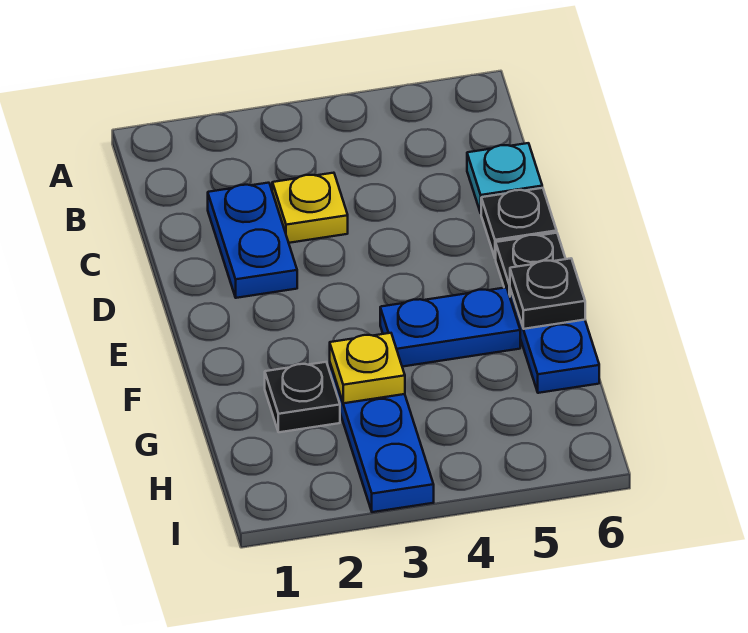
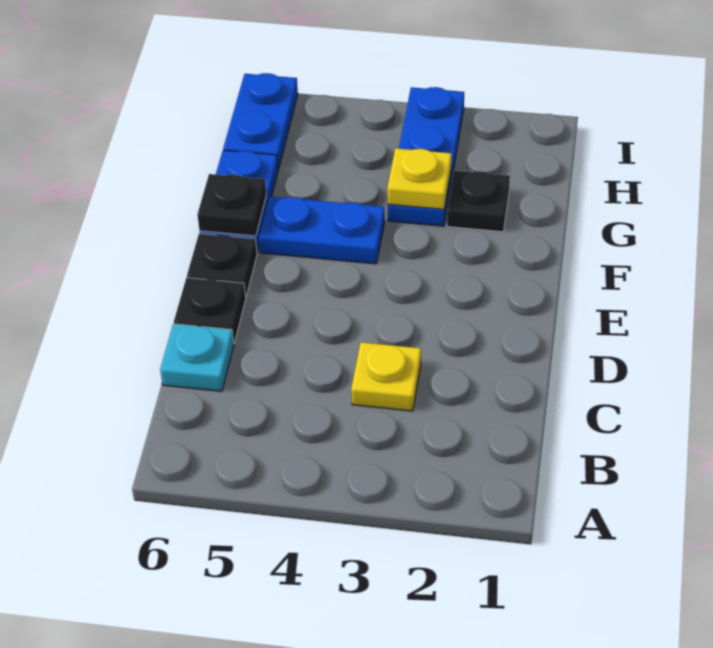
blue 1x2 plate [208,183,297,298] -> blue 1x2 plate moved to [223,73,298,169]

